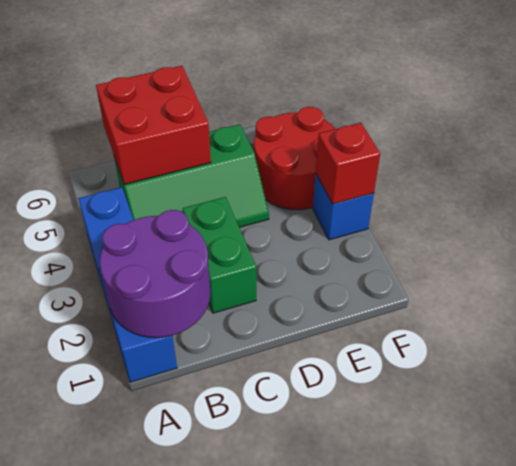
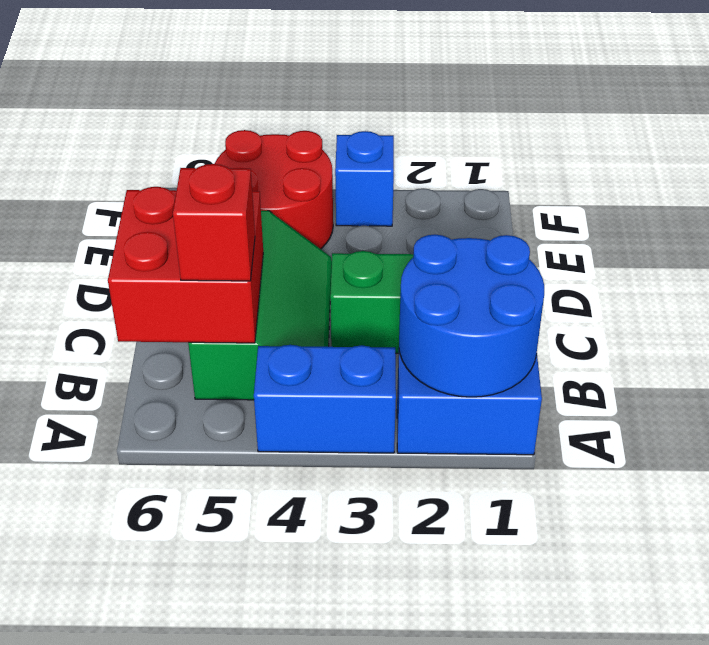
purple 2x2 round brick [100,210,211,338] -> blue 2x2 round brick [399,234,544,397]
red 1x1 brick [316,123,380,204] -> red 1x1 brick moved to [173,164,255,281]

